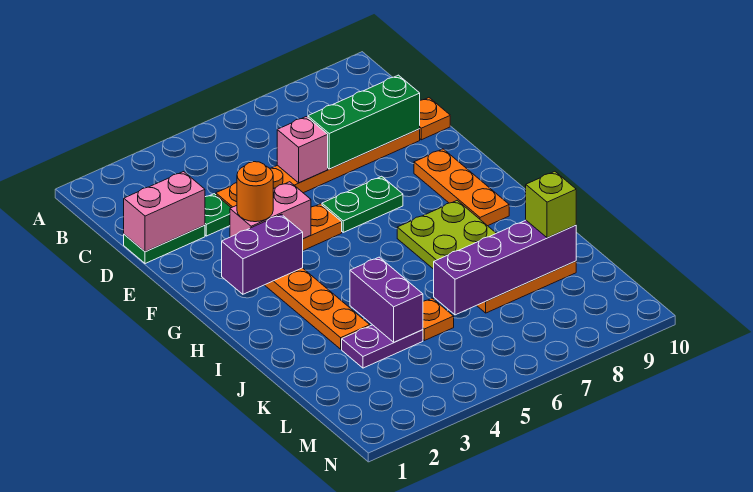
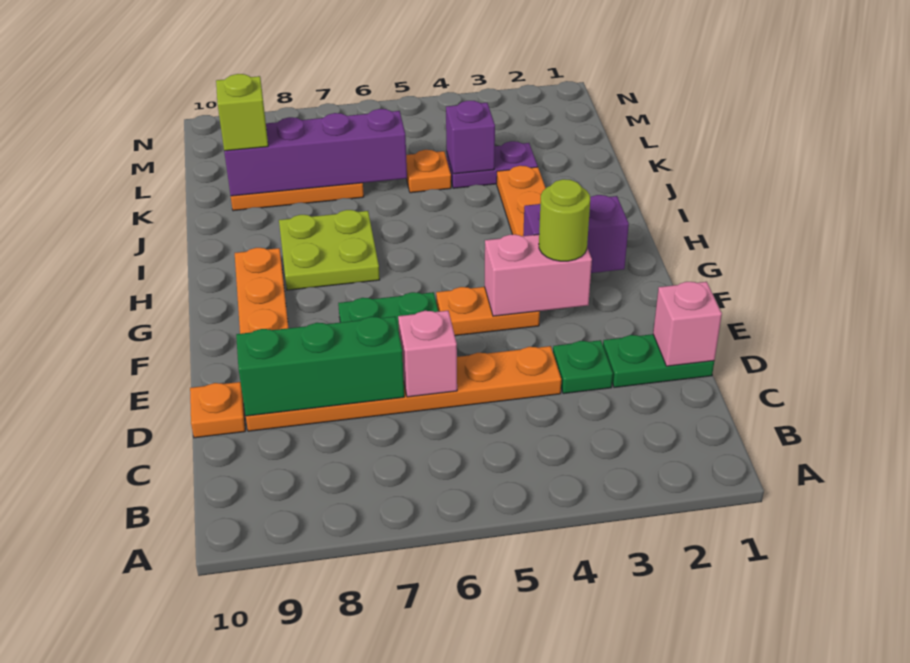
pink 1x2 brick [124,172,205,252] -> pink 1x1 brick [653,282,722,366]
orange 1x1 round brick [237,162,273,222] -> lime 1x1 round brick [539,179,590,261]
purple 1x2 brick [350,257,423,342] -> purple 1x1 brick [446,101,495,174]

